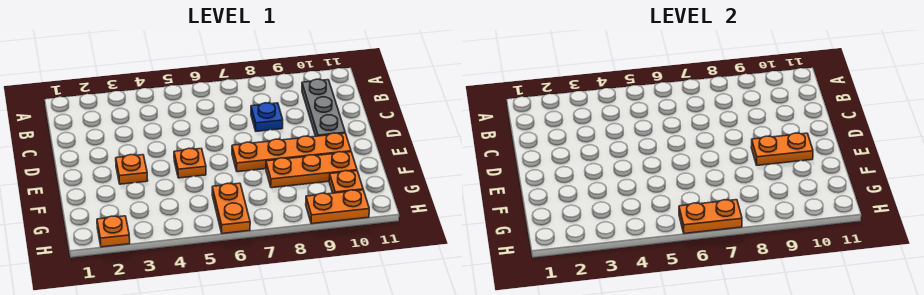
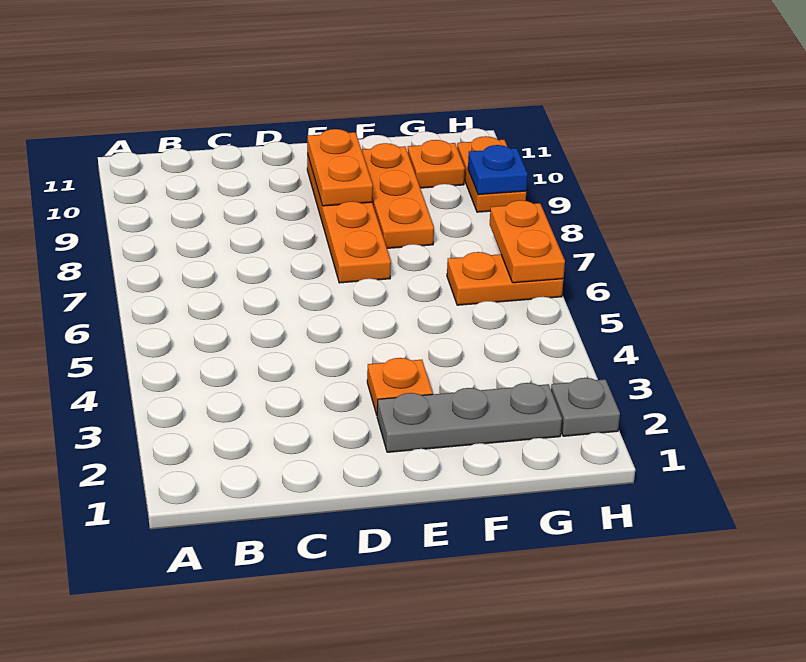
grey 1x3 plate [302,79,345,136] -> grey 1x3 plate moved to [377,383,562,452]
blue 1x1 plate [251,103,283,131] -> blue 1x1 plate moved to [468,145,528,195]
orange 1x1 plate [174,148,206,178] -> none
orange 1x1 plate [97,216,130,247] -> grey 1x1 plate [551,378,620,436]

